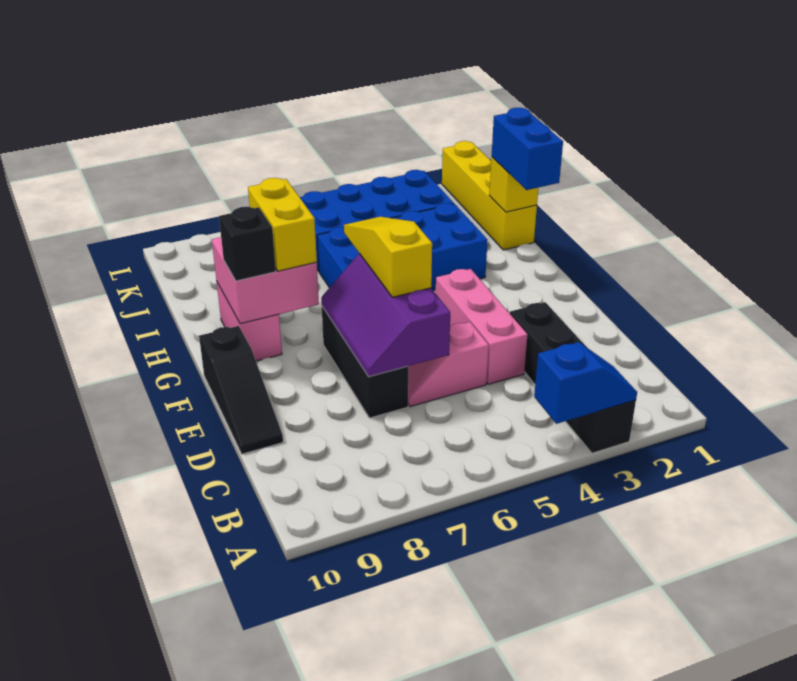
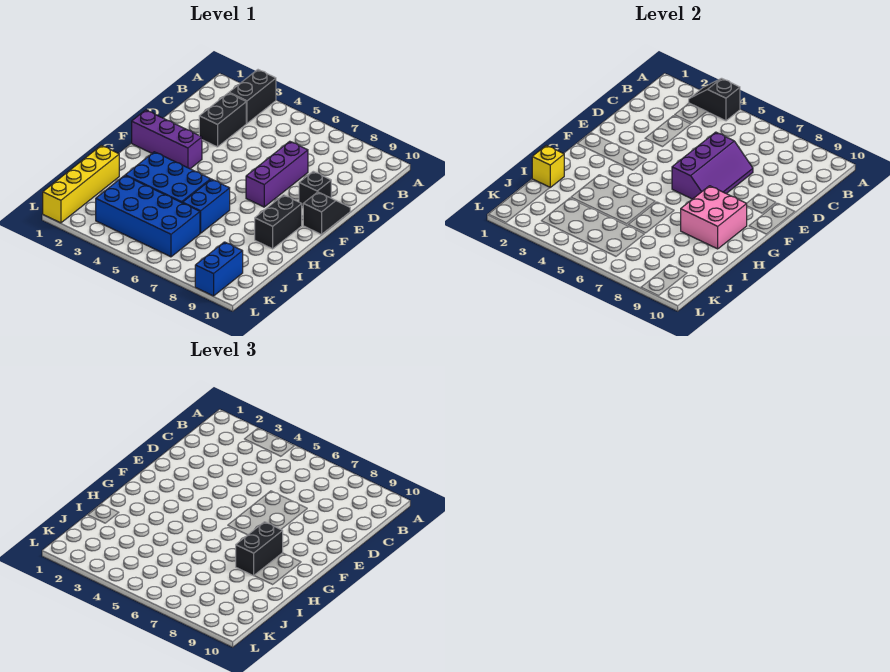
blue 1x2 slope [534,342,637,424] -> black 1x2 slope [689,78,740,121]
pink 1x3 brick [436,269,528,384] -> none
pink 1x2 slope [408,322,489,407] -> none
black 1x3 brick [322,307,408,418] -> purple 1x3 brick [246,141,308,207]
black 1x3 slope [199,326,283,454] -> black 1x2 slope [303,192,350,234]
yellow 1x3 slope [344,217,432,297] -> none
none -> purple 1x3 brick [132,110,202,169]
yellow 1x2 brick [248,178,317,271] -> black 1x2 brick [236,522,283,576]
pink 1x2 brick [217,283,282,361] -> black 1x2 brick [255,195,302,249]
black 1x1 brick [219,207,276,281] -> black 1x1 brick moved to [299,171,331,207]
blue 1x2 brick [492,108,563,190] -> blue 1x2 brick moved to [195,242,243,296]

